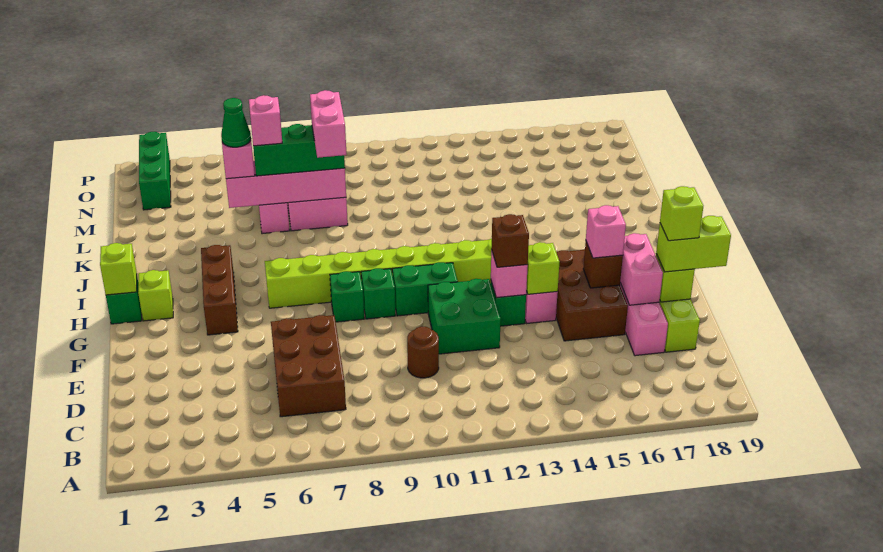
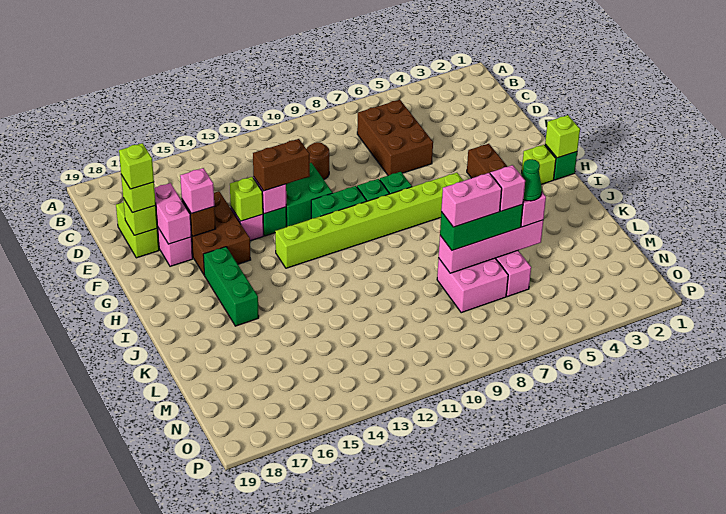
lime 1x2 brick [656,216,731,272] -> lime 1x1 brick [121,175,156,213]
brown 1x1 brick [491,214,529,267] -> brown 1x2 brick [253,139,310,191]
pink 1x2 brick [310,90,347,158] -> pink 1x2 brick turned to [441,173,502,227]
green 1x3 brick [139,132,171,210] -> green 1x3 brick moved to [203,247,259,326]

